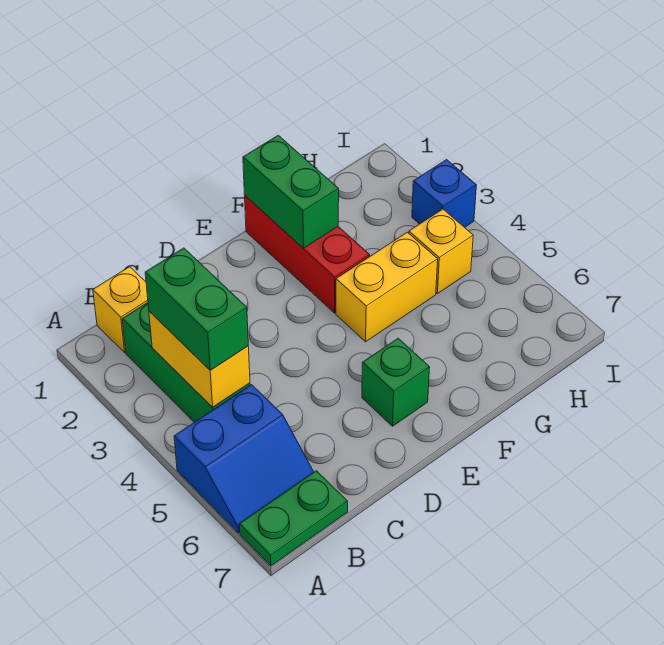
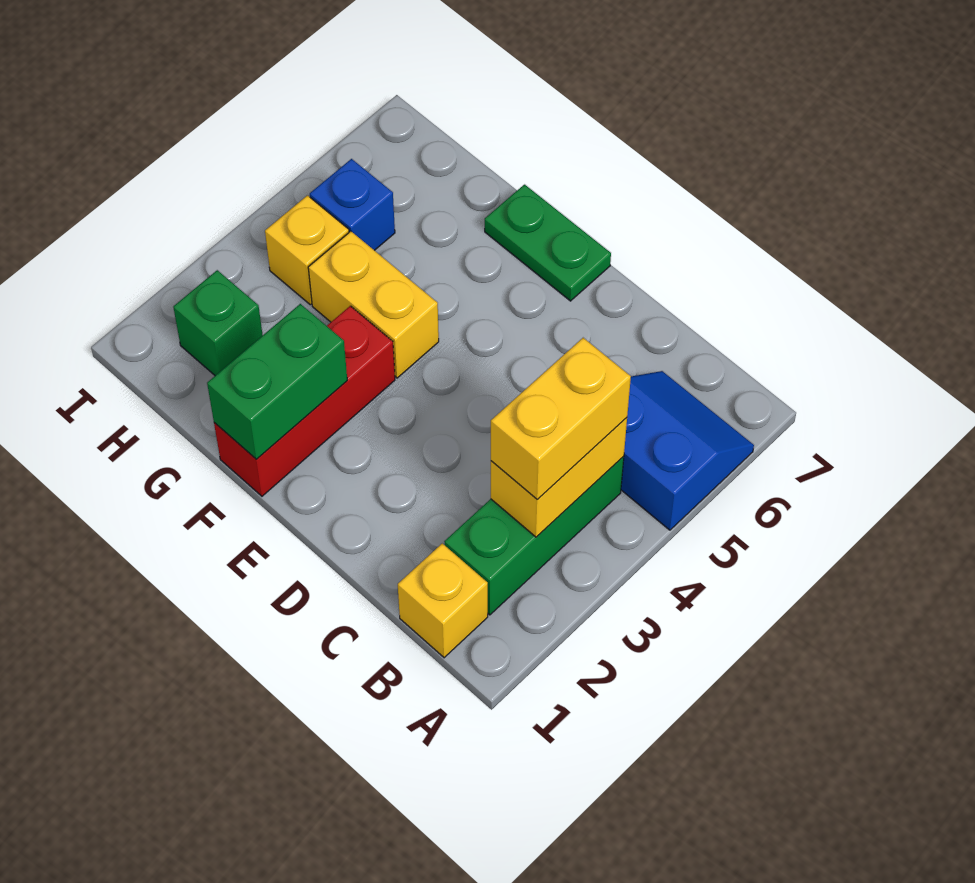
green 1x2 plate [239,471,348,566] -> green 1x2 plate moved to [485,185,611,301]
green 1x2 brick [145,248,248,370] -> yellow 1x2 brick [491,338,631,500]
green 1x1 brick [362,338,430,426] -> green 1x1 brick moved to [173,270,263,376]
blue 1x1 brick [412,160,476,228] -> blue 1x1 brick moved to [310,159,395,250]

